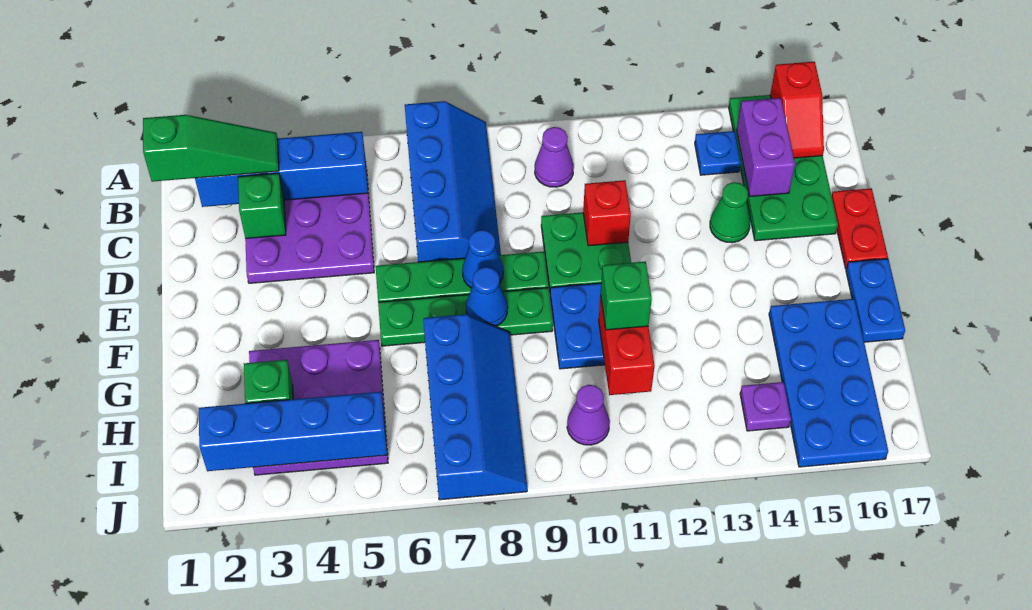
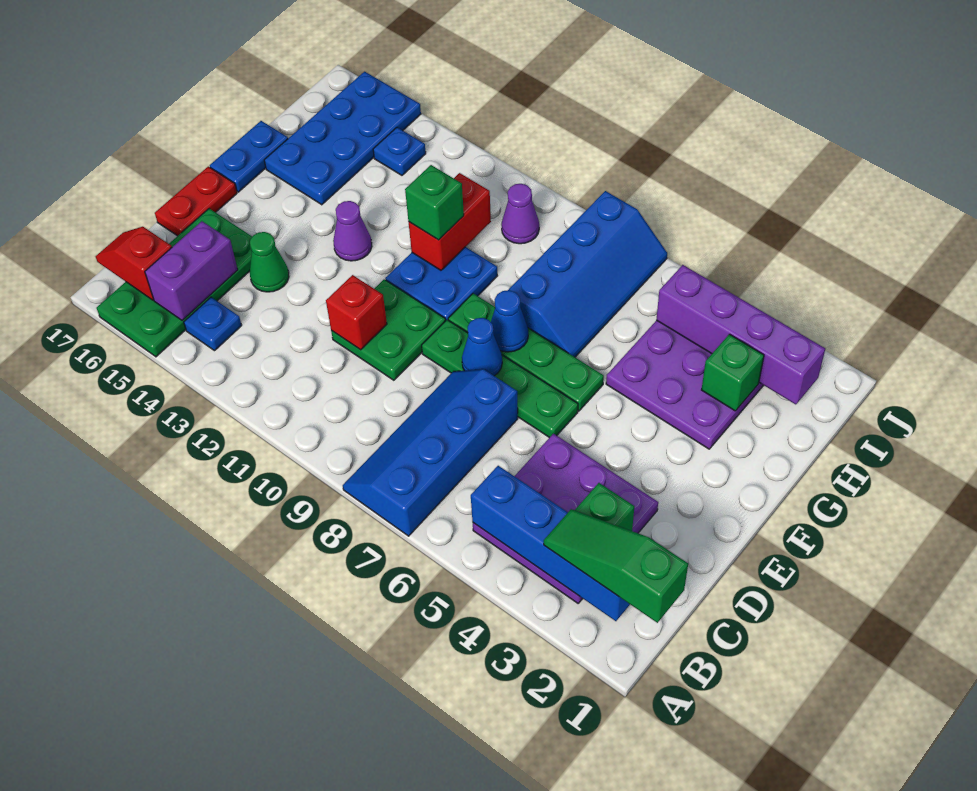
red 1x2 slope [770,62,824,158] -> red 1x2 slope turned to [96,227,172,300]
purple 1x1 cone [535,127,574,187] -> purple 1x1 cone moved to [333,201,372,261]
blue 2x4 slope [423,314,527,500] -> blue 2x4 slope turned to [509,191,667,357]
blue 1x4 brick [199,392,387,471] -> purple 1x4 brick [656,265,825,404]
purple 1x1 plate [740,382,791,431] -> blue 1x1 plate [373,127,426,175]

